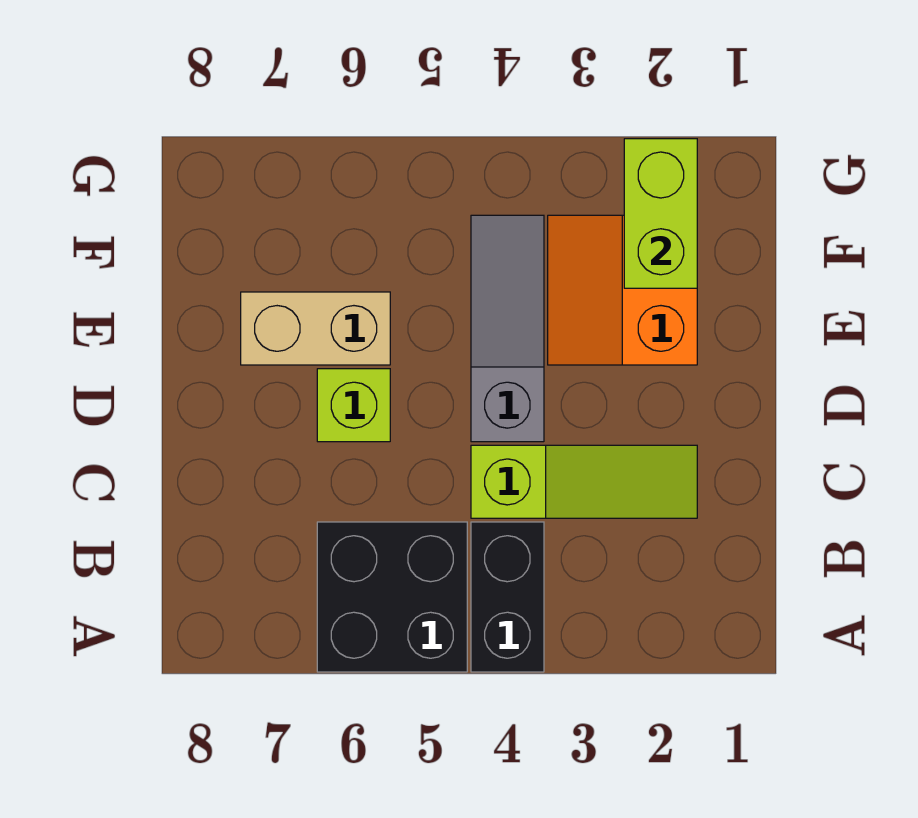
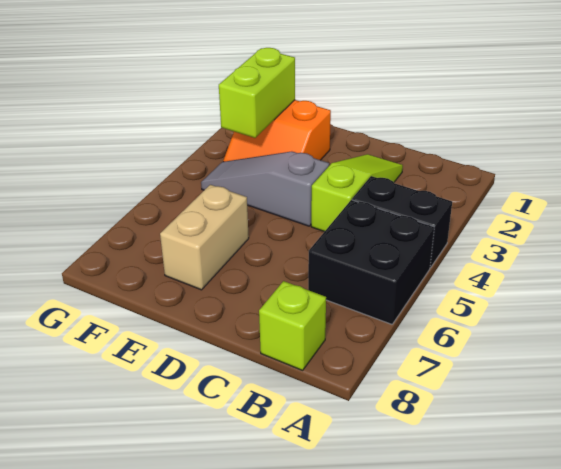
lime 1x1 brick [317,369,390,442] -> lime 1x1 brick moved to [259,281,326,370]
lime 1x2 brick [624,139,697,288] -> lime 1x2 brick turned to [219,48,295,138]

